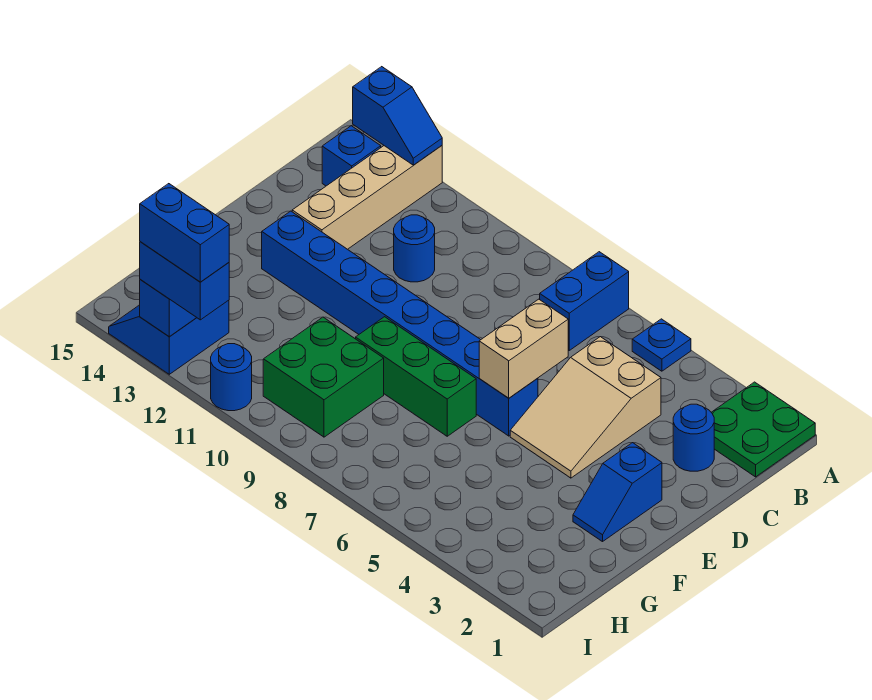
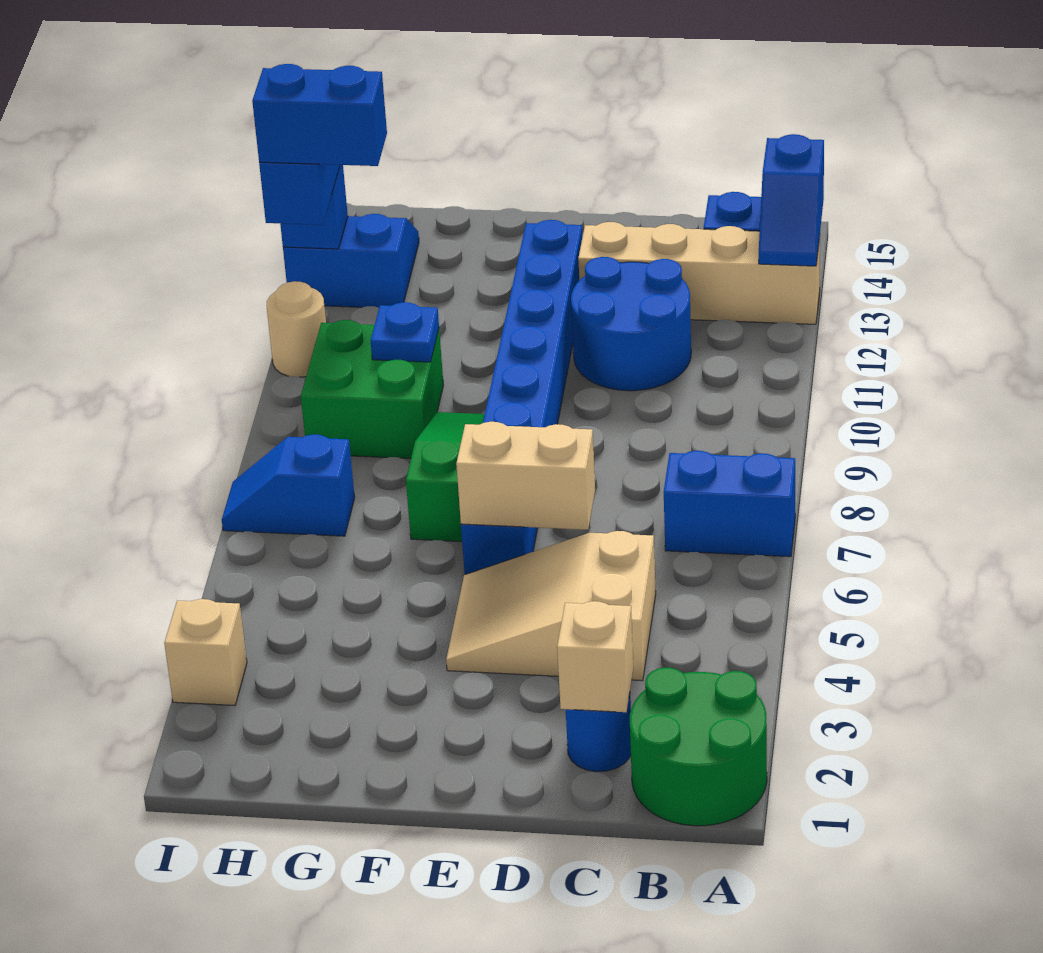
green 2x2 plate [711,382,815,477] -> green 2x2 round brick [630,668,767,826]
blue 1x1 plate [632,319,691,371] -> blue 1x1 plate moved to [371,302,439,362]
none -> tan 1x1 brick [557,601,633,712]
blue 1x1 round brick [394,215,435,282] -> blue 2x2 round brick [571,257,691,391]
blue 1x2 slope [573,443,662,542] -> blue 1x2 slope moved to [222,435,355,536]
green 1x3 brick [356,317,476,436] -> green 1x3 slope [406,412,485,542]
none -> tan 1x1 brick [164,599,247,705]
blue 1x1 round brick [211,344,252,411] -> tan 1x1 round brick [267,281,326,377]
blue 1x2 brick [140,184,229,282] -> blue 1x2 brick turned to [252,64,387,166]

